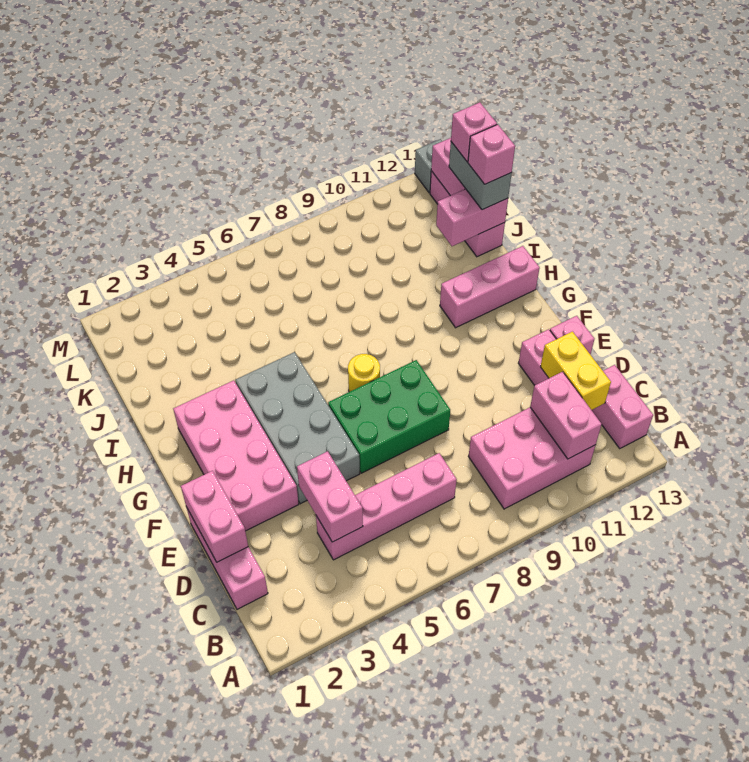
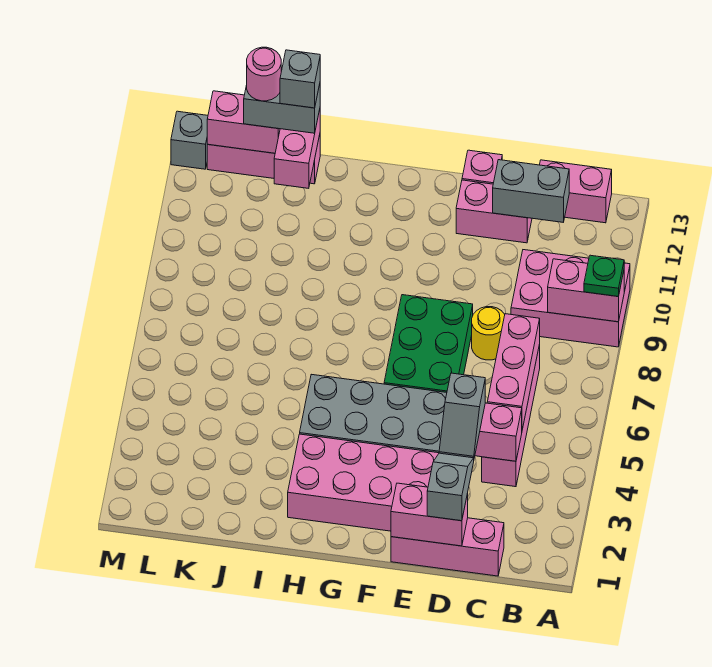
none -> green 1x1 plate [584,255,624,297]
pink 2x3 brick [468,407,595,509] -> pink 2x3 brick turned to [511,250,630,347]
pink 1x2 brick [530,372,602,459] -> pink 1x2 brick moved to [548,259,624,322]
yellow 1x2 brick [541,332,611,410] -> grey 1x2 brick [493,160,569,222]
none -> grey 1x2 slope [427,453,474,521]
none -> grey 1x2 slope [439,373,485,458]
yellow 1x1 round brick [348,354,380,392] -> yellow 1x1 round brick moved to [472,307,505,360]
pink 1x3 brick [440,246,540,328] -> pink 1x3 brick moved to [487,314,540,429]
pink 1x1 brick [468,125,515,184] -> grey 1x1 brick [280,50,320,108]
pink 1x1 brick [451,102,497,162] -> pink 1x1 round brick [247,47,281,101]

